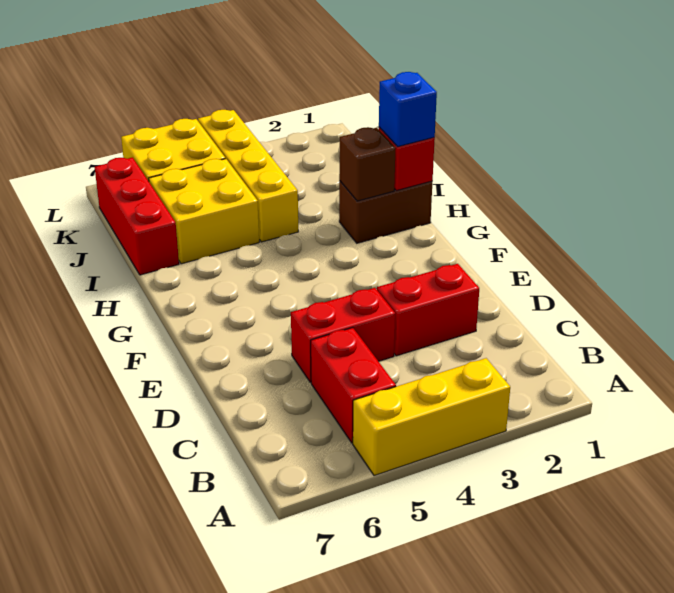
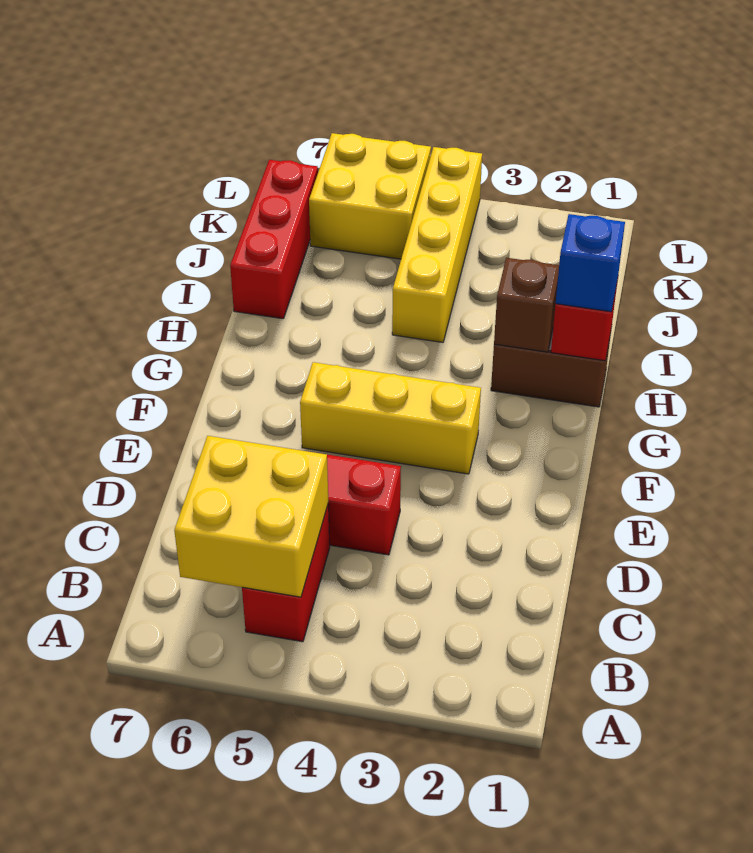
yellow 1x3 brick [353,358,510,476] -> yellow 1x3 brick moved to [300,362,481,474]
red 1x2 brick [377,264,479,356] -> none
yellow 2x2 brick [149,159,259,264] -> yellow 2x2 brick moved to [174,436,328,597]

